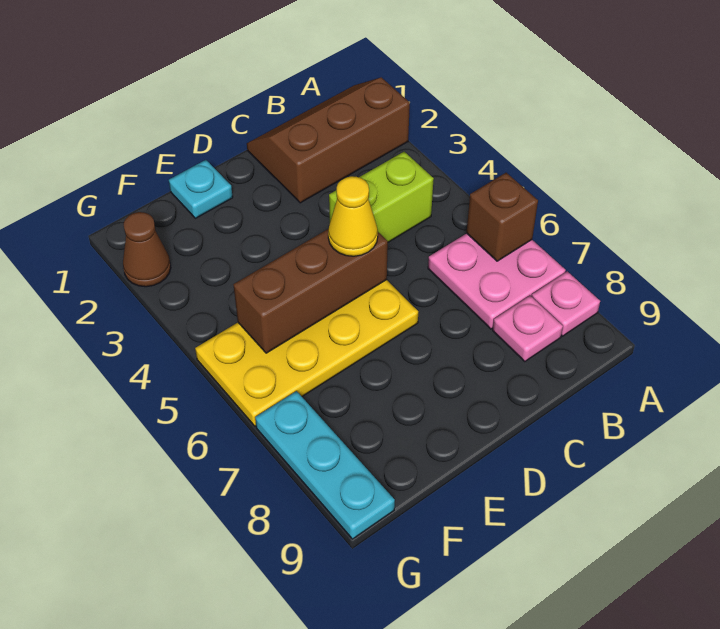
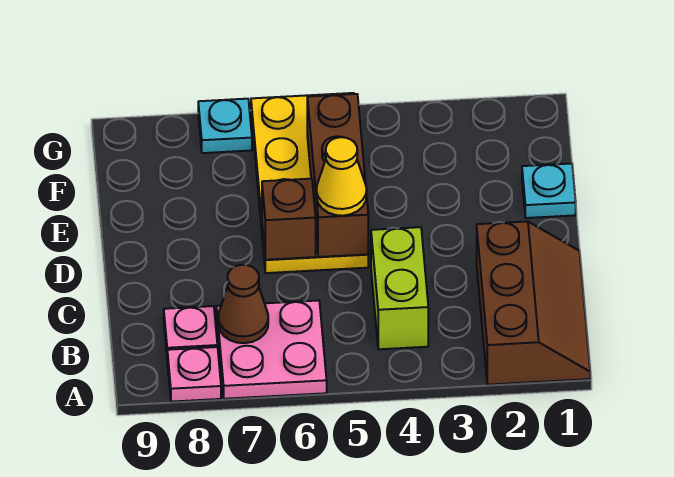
brown 1x1 brick [466,173,538,261] -> brown 1x1 brick moved to [262,179,316,260]
brown 1x1 cone [123,212,171,287] -> brown 1x1 cone moved to [218,265,268,343]
cyan 1x3 plate [255,391,395,539] -> cyan 1x1 plate [198,99,252,153]

